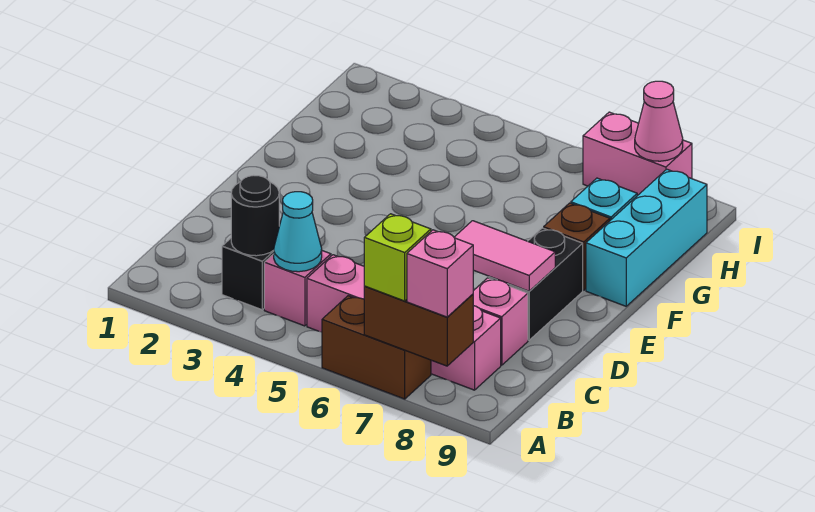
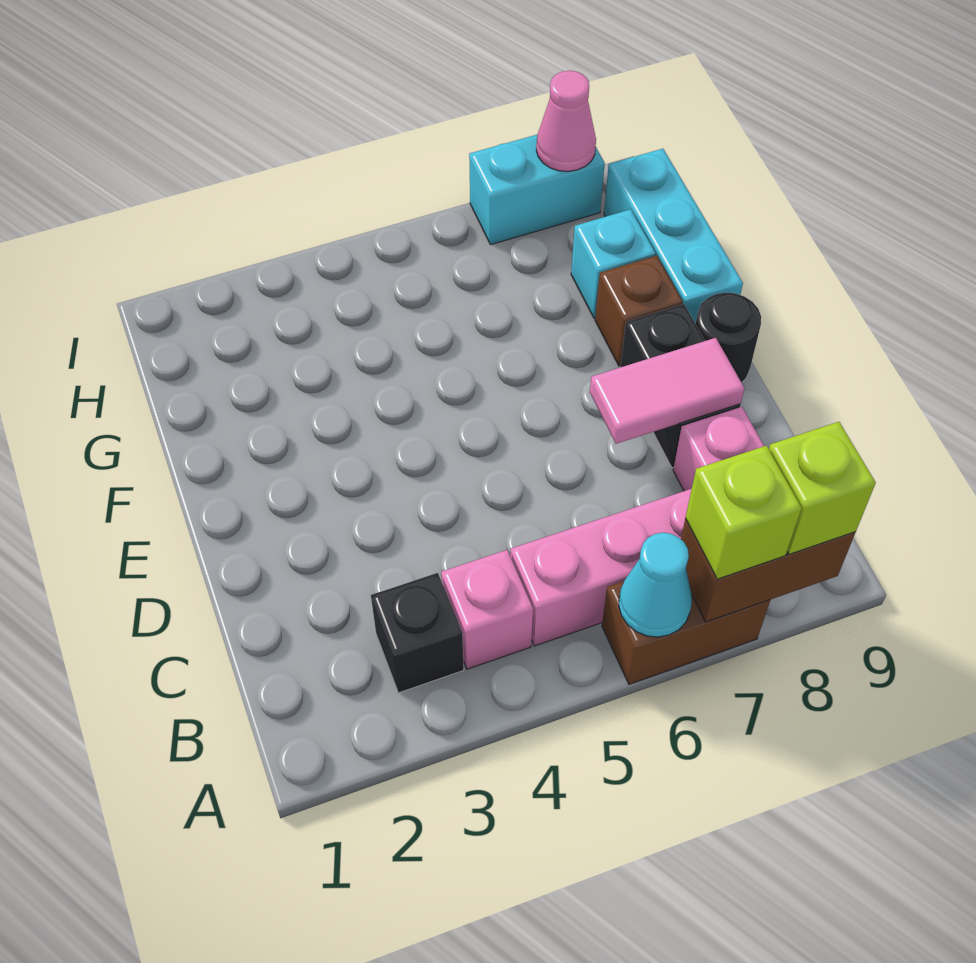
pink 1x1 brick [407,230,474,317] -> lime 1x1 brick [769,422,876,555]
black 1x1 round brick [231,175,279,256] -> black 1x1 round brick moved to [696,293,761,383]
cyan 1x1 cone [274,192,322,272] -> cyan 1x1 cone moved to [619,533,692,637]
pink 1x2 brick [583,112,692,196] -> cyan 1x2 brick [469,135,605,245]

